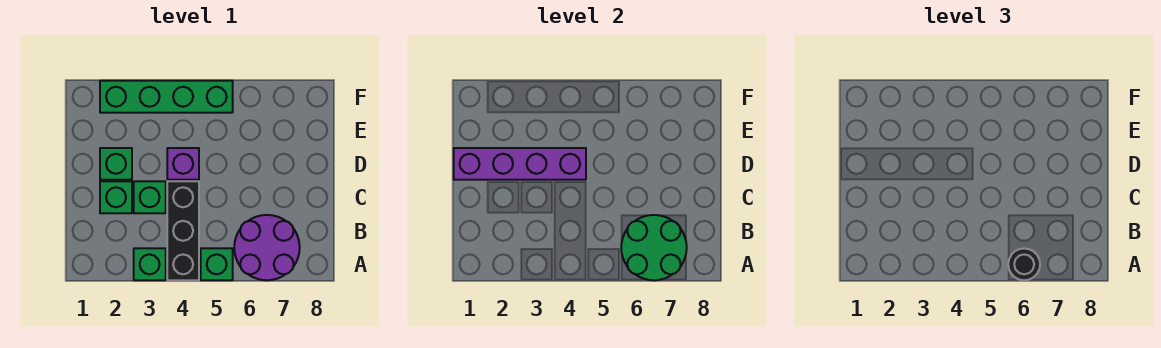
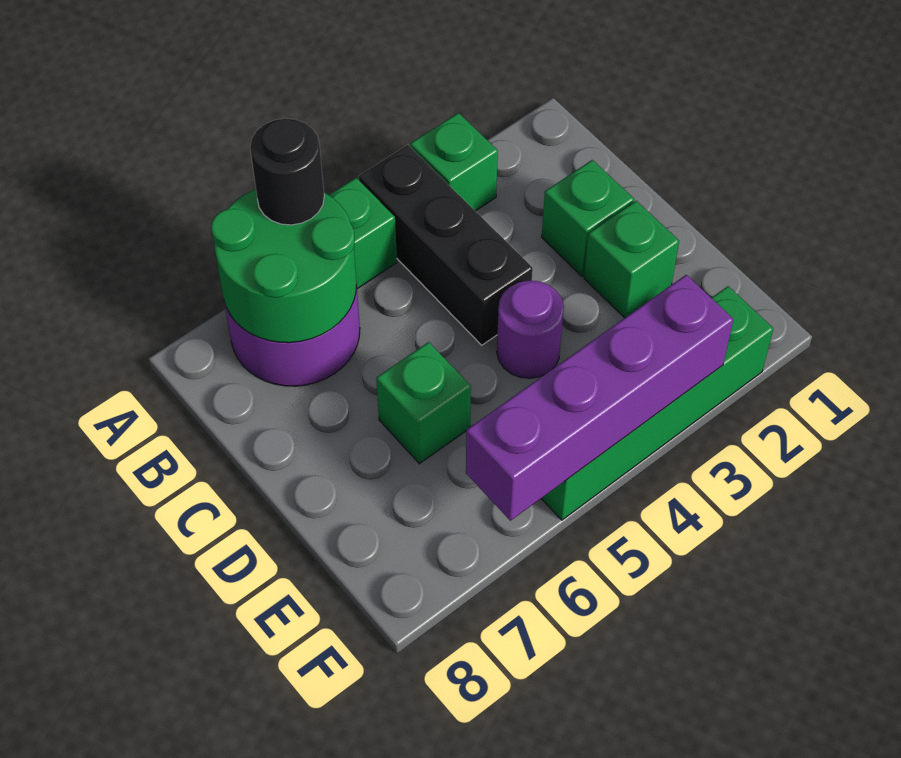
green 1x1 brick [134,181,166,213] -> green 1x1 brick moved to [376,342,471,464]
purple 1x4 brick [454,148,586,180] -> purple 1x4 brick moved to [466,275,733,521]
purple 1x1 brick [167,148,199,180] -> purple 1x1 round brick [497,281,564,378]

